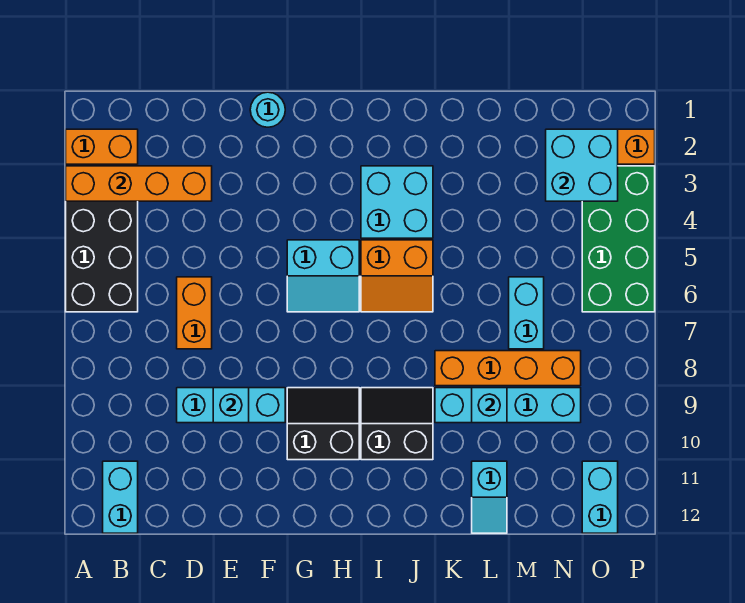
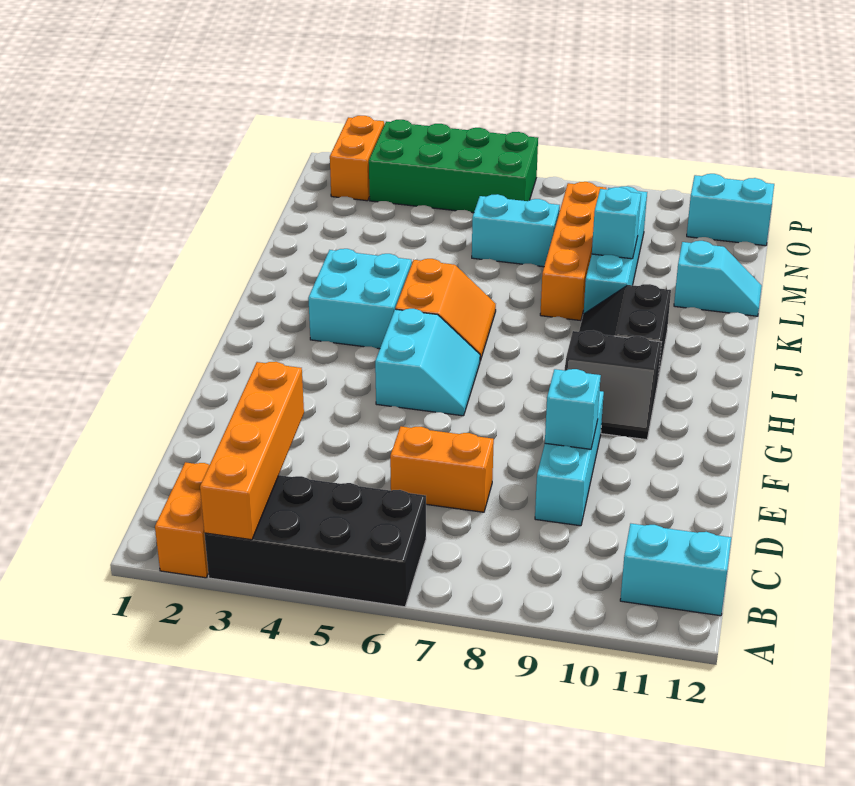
cyan 1x1 round brick [250,92,285,127] -> none
black 2x2 slope [287,388,359,460] -> black 2x2 slope turned to [565,330,661,440]
cyan 2x2 brick [546,129,618,201] -> none

